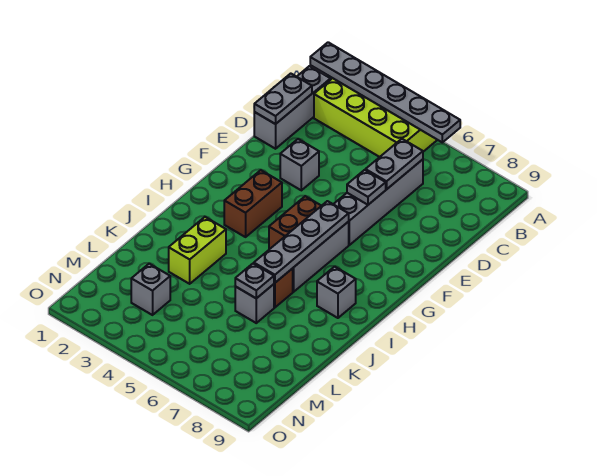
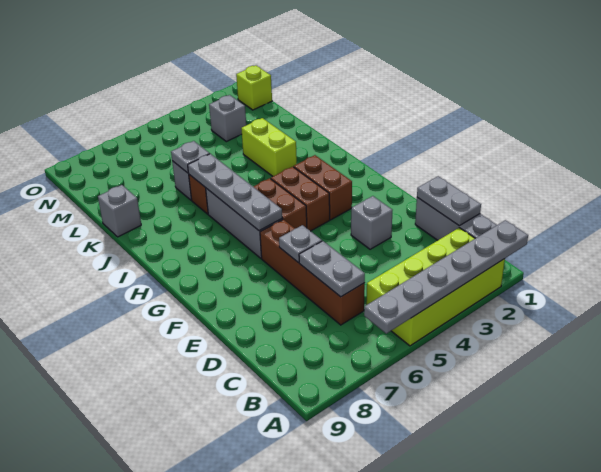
grey 1x4 brick [333,159,423,245] -> brown 1x4 brick [260,219,365,325]
none -> brown 1x2 brick [271,167,330,231]
grey 1x1 brick [317,267,356,318] -> grey 1x1 brick moved to [98,185,141,237]
none -> lime 1x1 brick [236,65,272,110]

